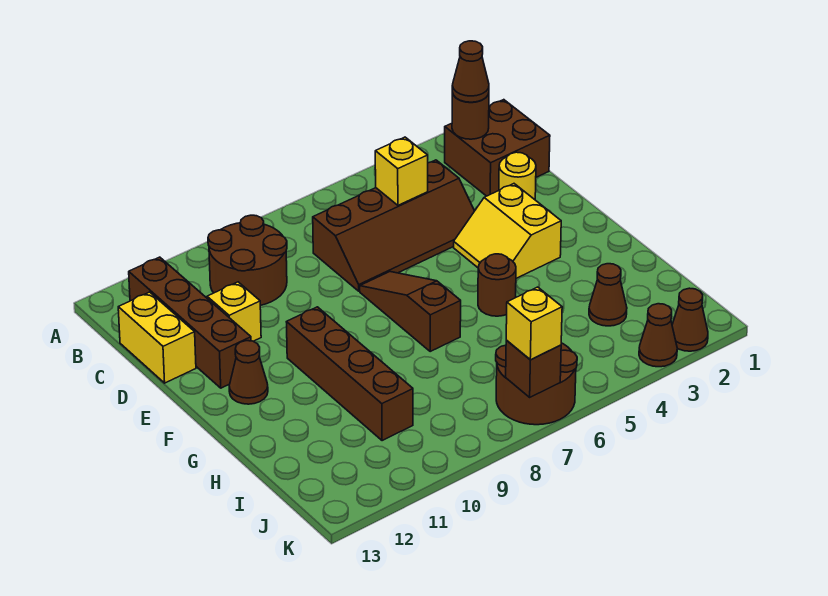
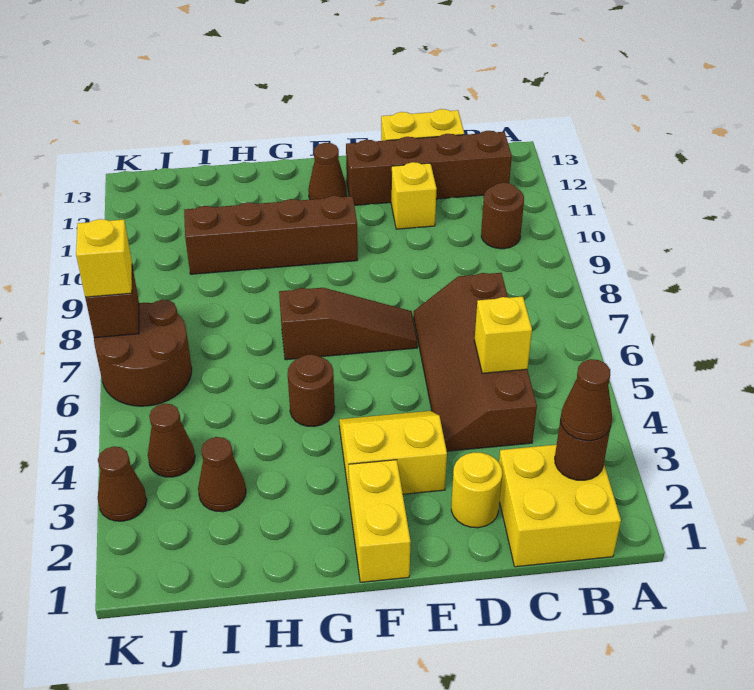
brown 2x2 brick [445,100,550,196] -> yellow 2x2 brick [499,445,621,567]
brown 2x2 round brick [208,215,287,306] -> brown 1x1 round brick [481,183,524,249]
none -> yellow 1x2 brick [349,460,411,582]
brown 1x1 cone [672,288,708,351] -> brown 1x1 cone moved to [148,404,195,477]

